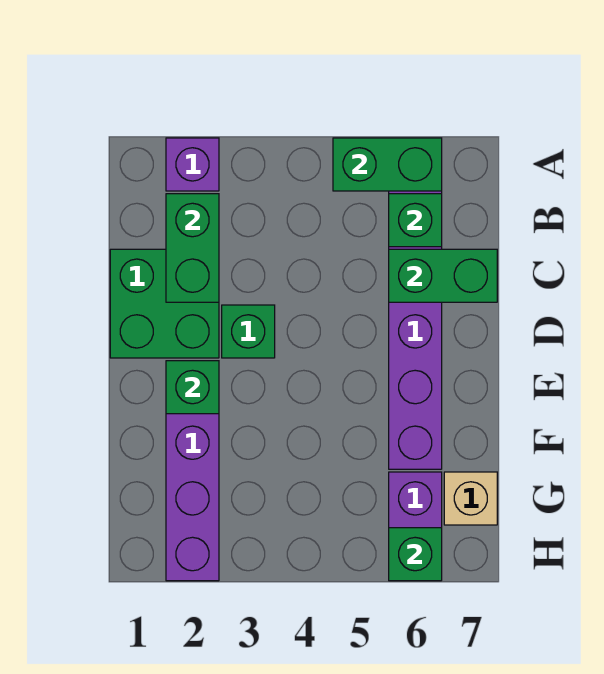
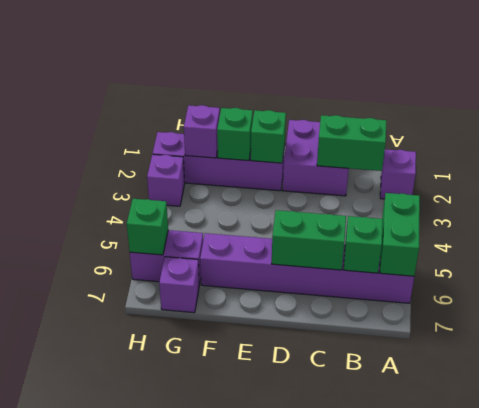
green 2x2 brick [110,249,219,358] -> purple 2x2 brick [283,120,349,196]
green 1x2 brick [389,249,497,302] -> green 1x2 brick turned to [272,210,346,270]
green 1x1 brick [222,305,275,358] -> green 1x1 brick moved to [217,108,253,161]
none -> purple 1x1 brick [184,105,220,158]
tan 1x1 brick [444,472,497,525] -> purple 1x1 brick [159,257,199,313]
none -> purple 1x1 brick [147,154,185,206]

